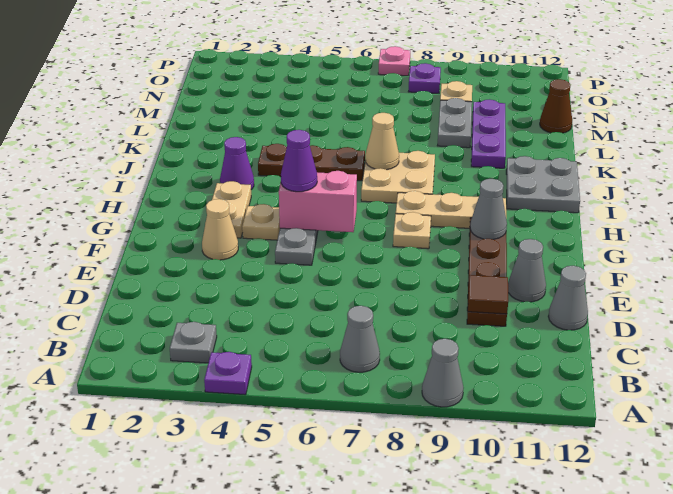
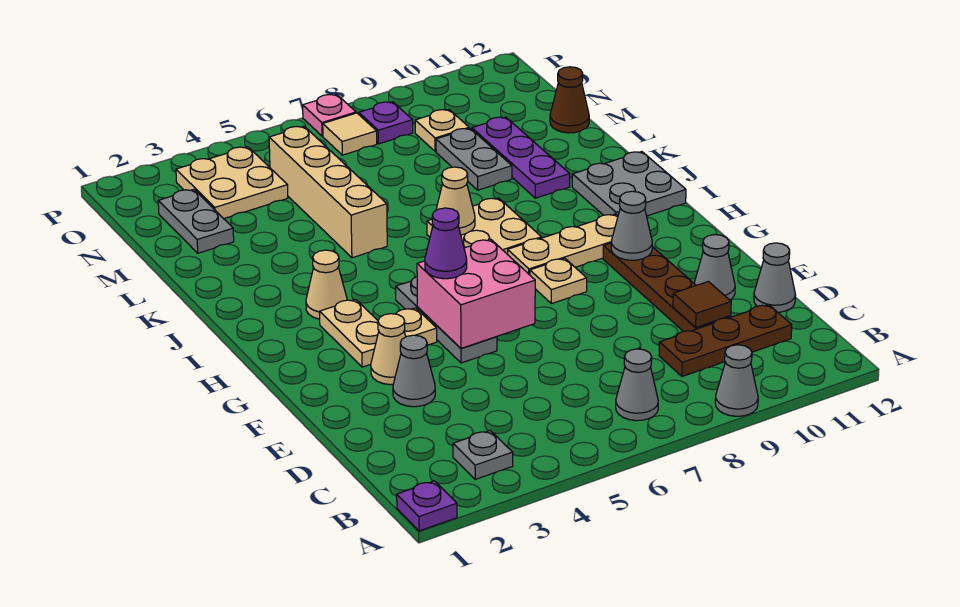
purple 1x1 plate [204,352,252,395] -> purple 1x1 plate moved to [397,481,457,531]
none -> grey 1x1 cone [393,335,435,407]
pink 1x2 brick [279,171,357,232] -> pink 2x2 brick [417,239,535,348]
purple 1x1 cone [220,137,254,190] -> tan 1x1 cone [306,250,347,319]
brown 1x3 plate [258,144,365,181] -> brown 1x3 plate moved to [659,304,792,376]
none -> tan 1x4 brick [269,126,387,258]
none -> grey 1x2 plate [158,189,234,253]
none -> tan 2x2 plate [176,147,288,219]
none -> tan 1x1 tile [323,113,377,155]

